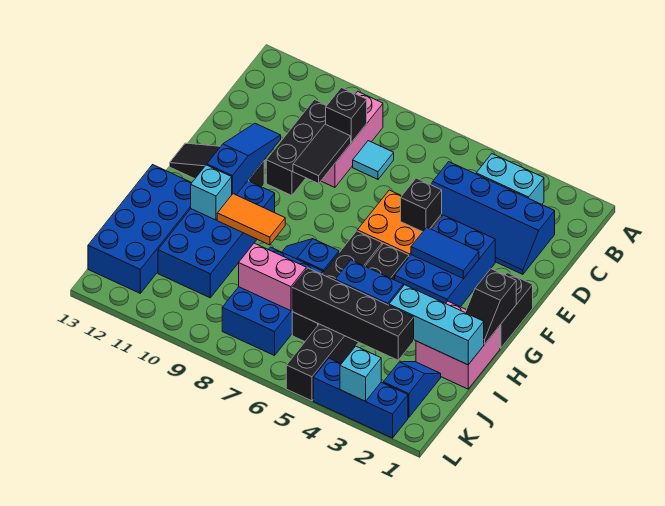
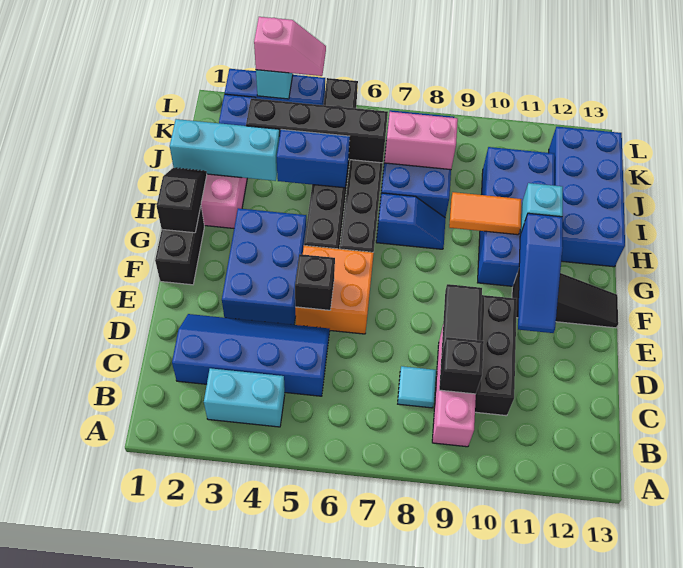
blue 1x2 tile [411,227,479,279] -> none
none -> pink 1x2 slope [254,17,326,76]

